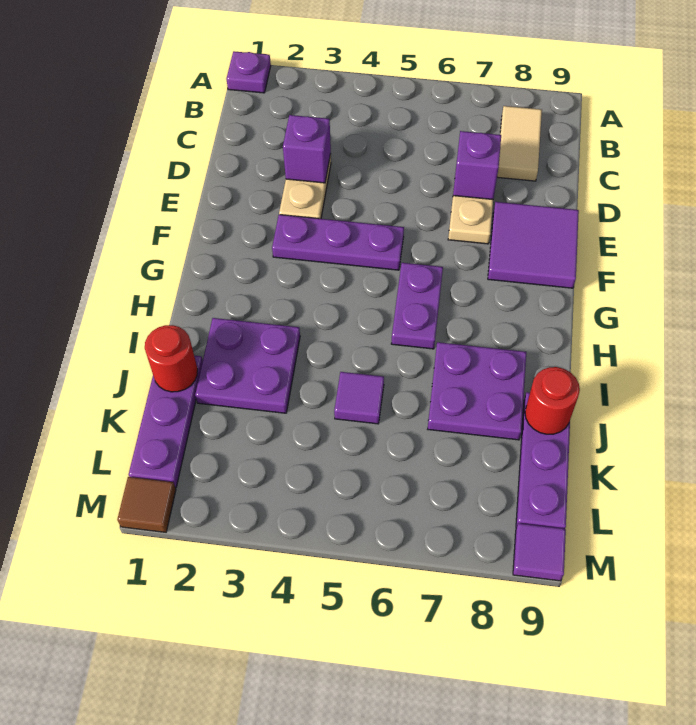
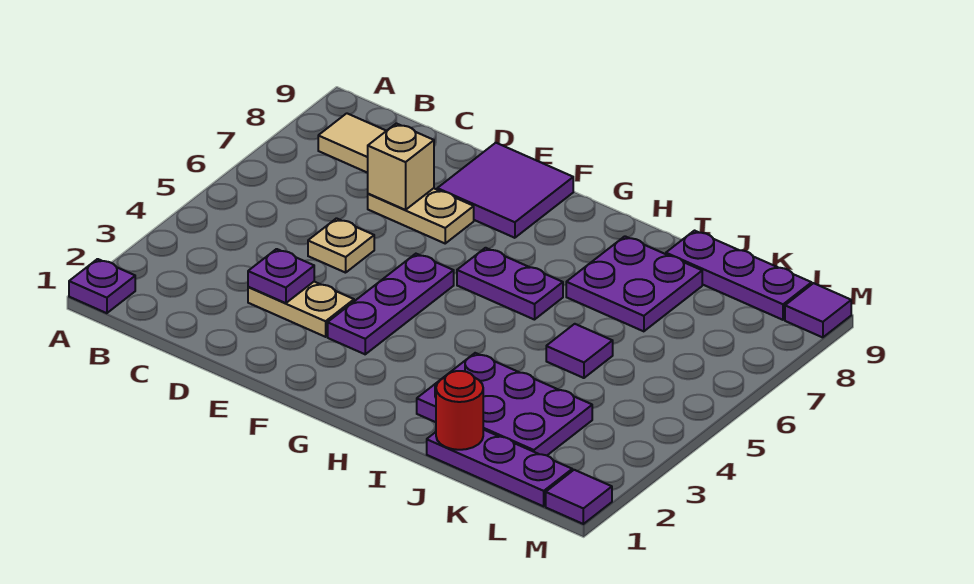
purple 1x1 brick [283,115,331,183] -> purple 1x1 plate [248,249,314,303]
none -> tan 1x1 plate [308,218,374,273]
purple 1x1 brick [453,131,501,200] -> tan 1x1 brick [368,123,434,210]
purple 2x2 plate [195,318,300,413] -> purple 2x3 plate [417,353,592,455]
red 1x1 round brick [525,367,580,434] -> none
brown 1x1 tile [117,477,176,532] -> purple 1x1 tile [546,470,612,524]

